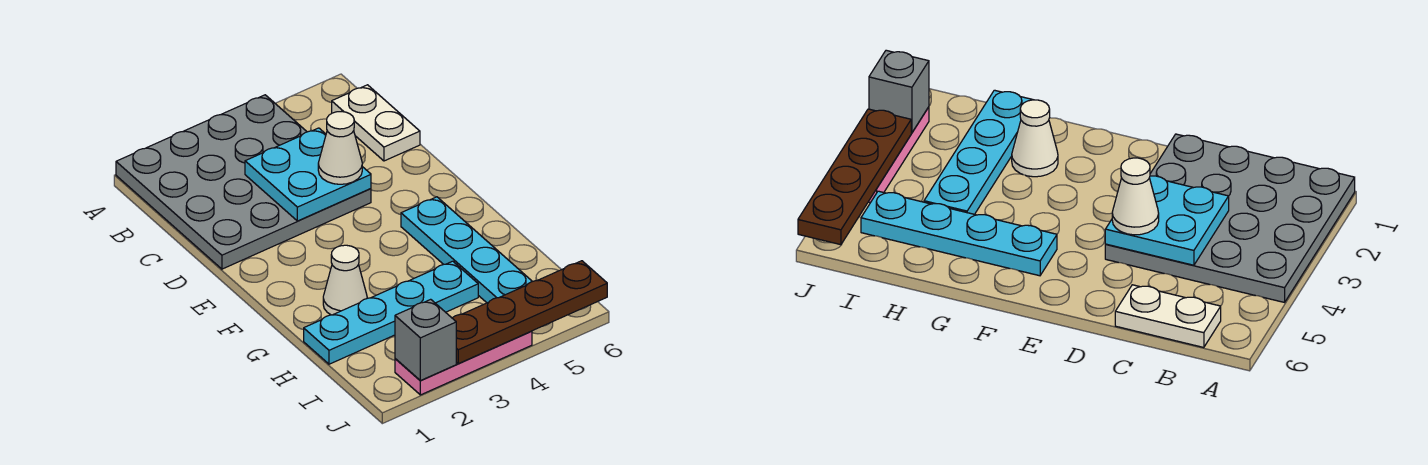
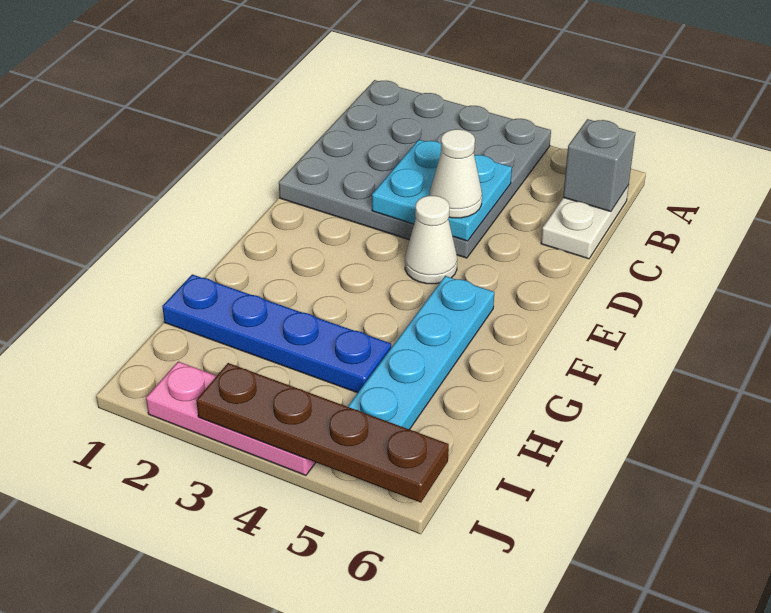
white 1x1 cone [323,245,367,315] -> white 1x1 cone moved to [405,196,457,284]
cyan 1x4 plate [304,261,478,364] -> blue 1x4 plate [162,274,391,393]
grey 1x1 brick [395,299,456,381] -> grey 1x1 brick moved to [563,119,635,212]

